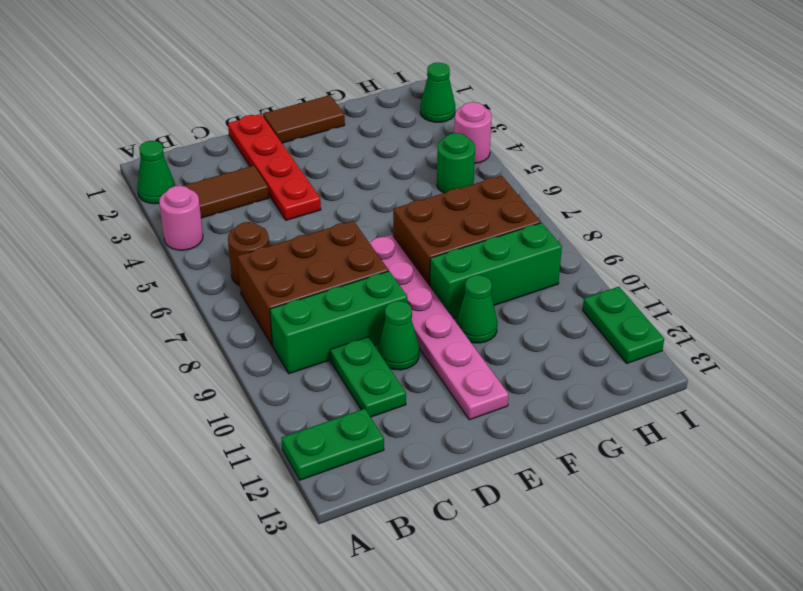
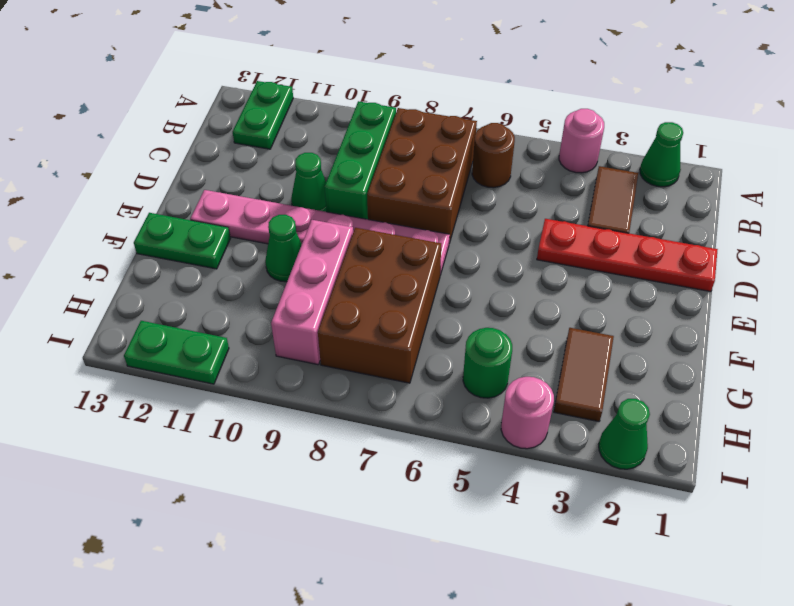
green 1x2 plate [330,337,406,417] -> green 1x2 plate moved to [134,213,230,269]
brown 1x2 tile [263,95,345,143] -> brown 1x2 tile moved to [554,328,614,422]
green 1x3 brick [430,223,562,319] -> pink 1x3 brick [271,220,353,365]

